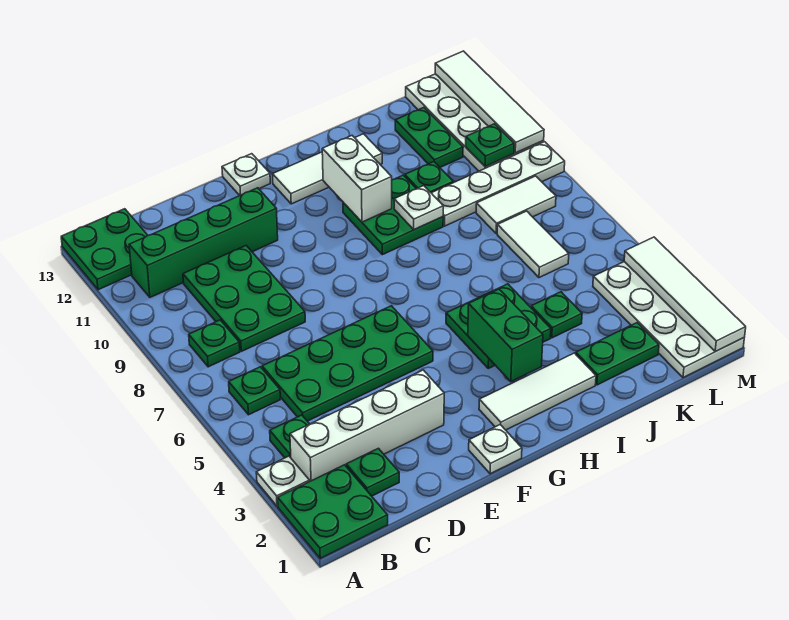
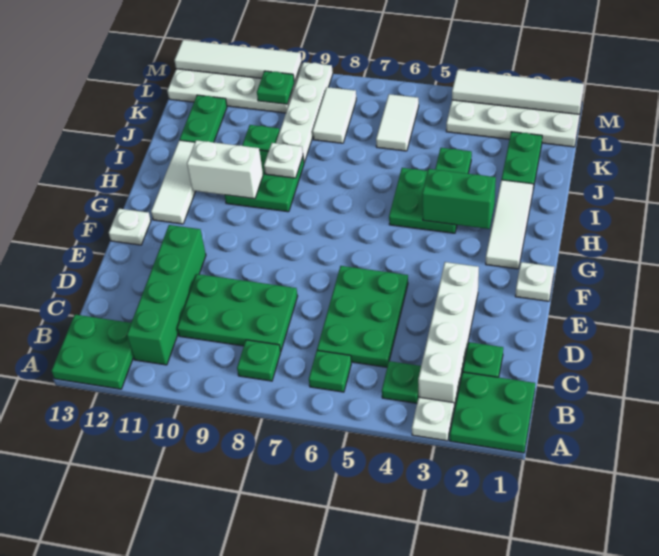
green 2x4 plate [262,306,433,421] -> green 2x3 plate [317,266,408,367]
white 1x2 tile [497,211,569,278] -> white 1x2 tile turned to [376,94,419,151]
green 1x2 plate [395,107,463,167] -> green 1x2 plate turned to [180,95,227,142]

